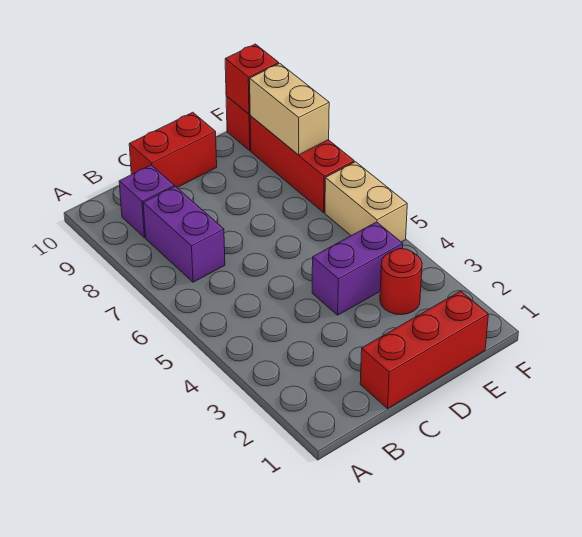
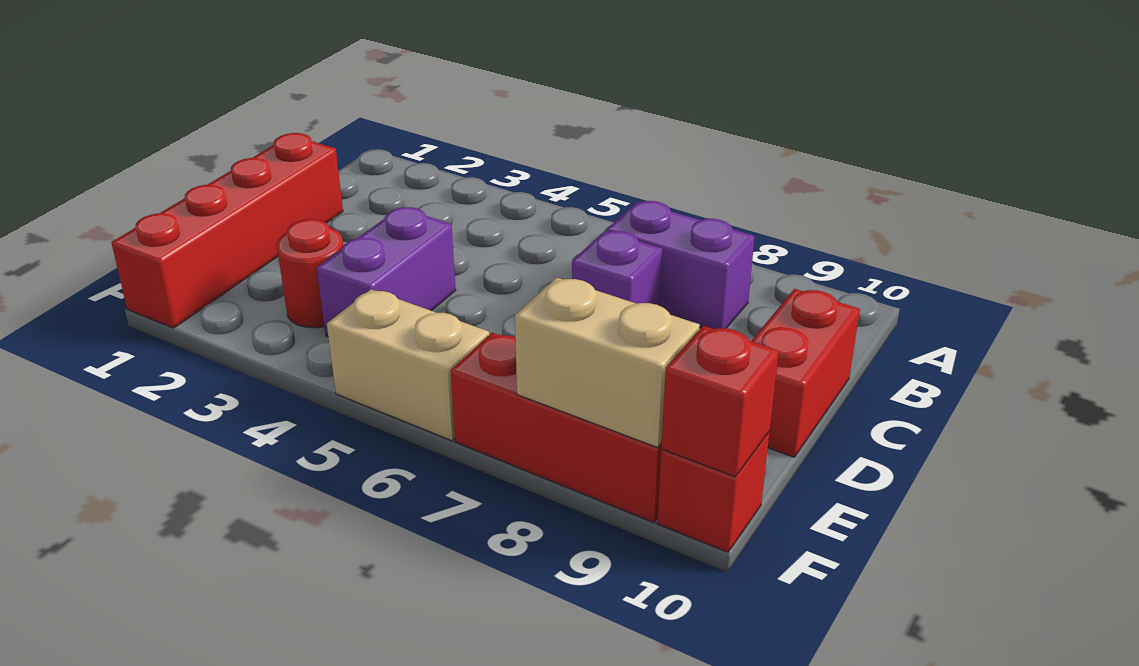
purple 1x1 brick [119,165,174,238] -> purple 1x1 brick moved to [572,231,662,306]
red 1x3 brick [360,291,488,409] -> red 1x4 brick [111,133,343,328]

